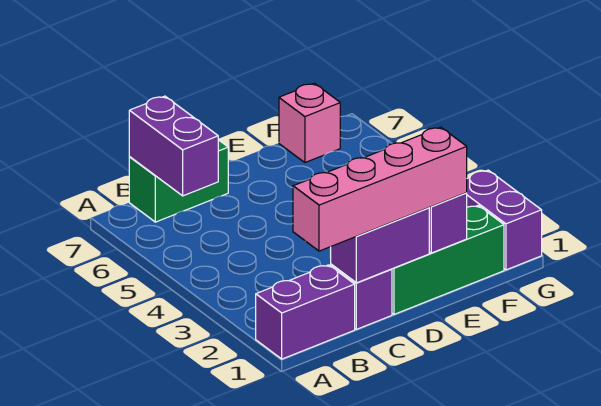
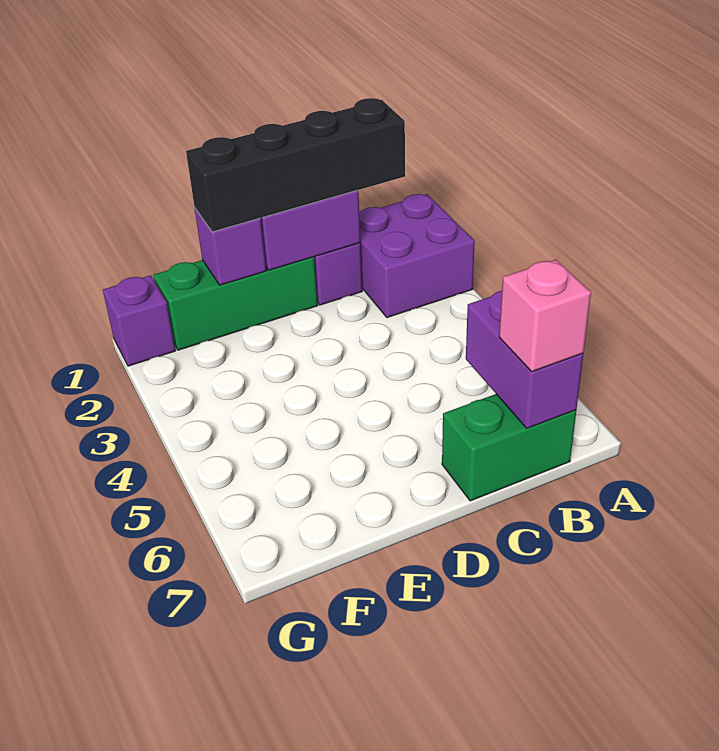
purple 1x2 brick [256,265,355,359] -> purple 2x2 brick [359,194,475,318]
pink 1x4 brick [293,127,467,251] -> black 1x4 brick [186,98,405,232]
pink 1x1 brick [279,83,340,163] -> pink 1x1 brick moved to [499,260,591,372]
purple 1x2 brick [467,170,542,270] -> purple 1x1 brick [103,275,176,366]

